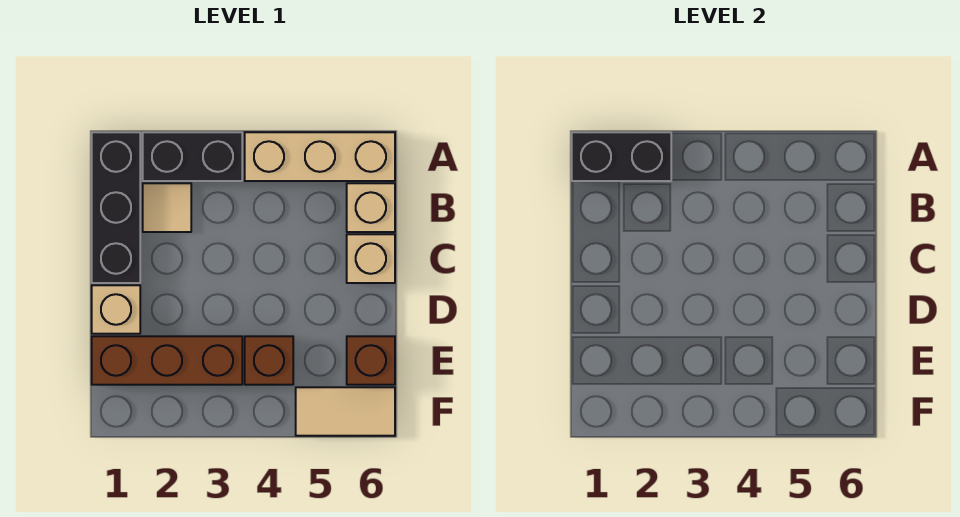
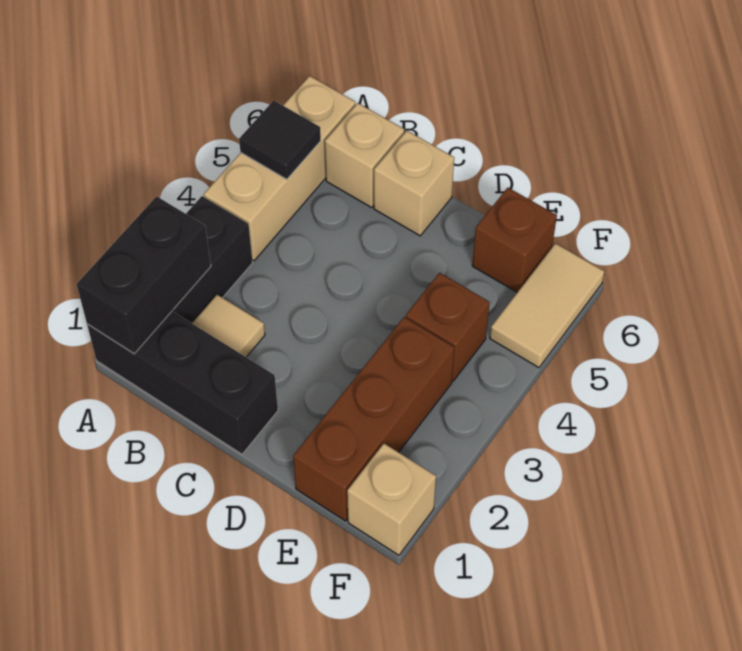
none -> black 1x1 tile [239,100,321,179]
tan 1x1 brick [92,285,140,334] -> tan 1x1 brick moved to [347,444,436,555]

